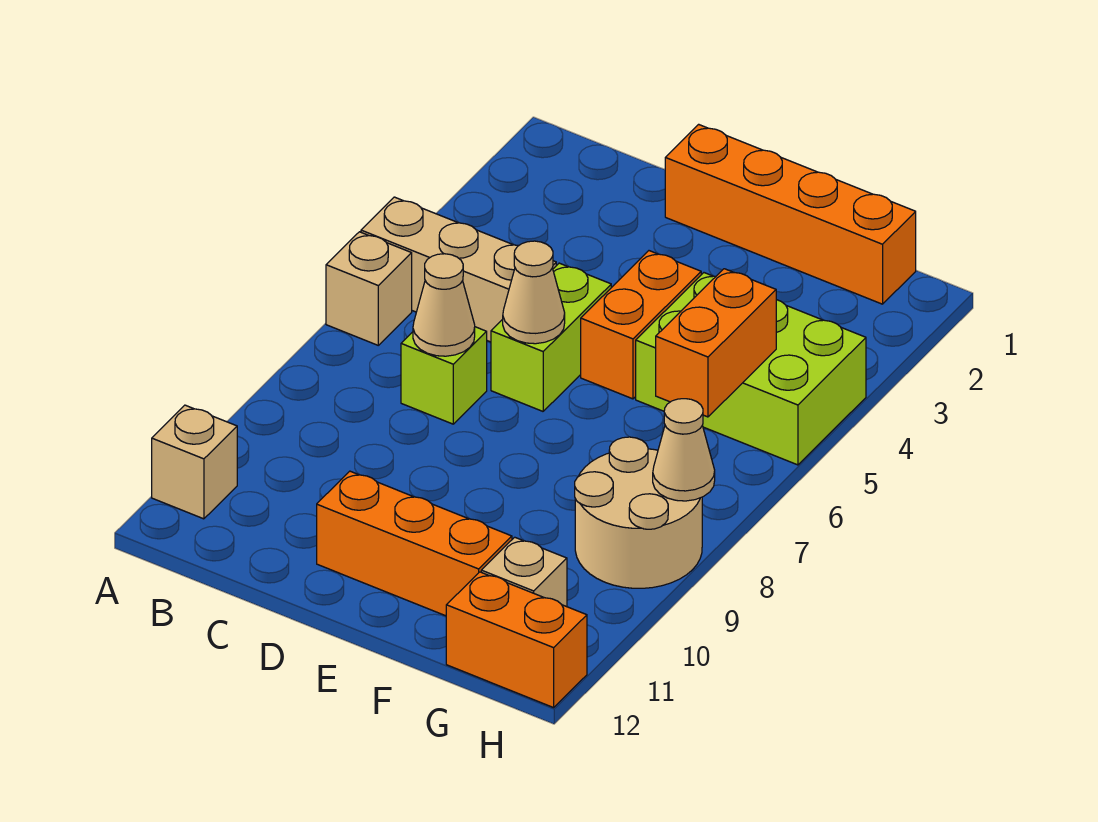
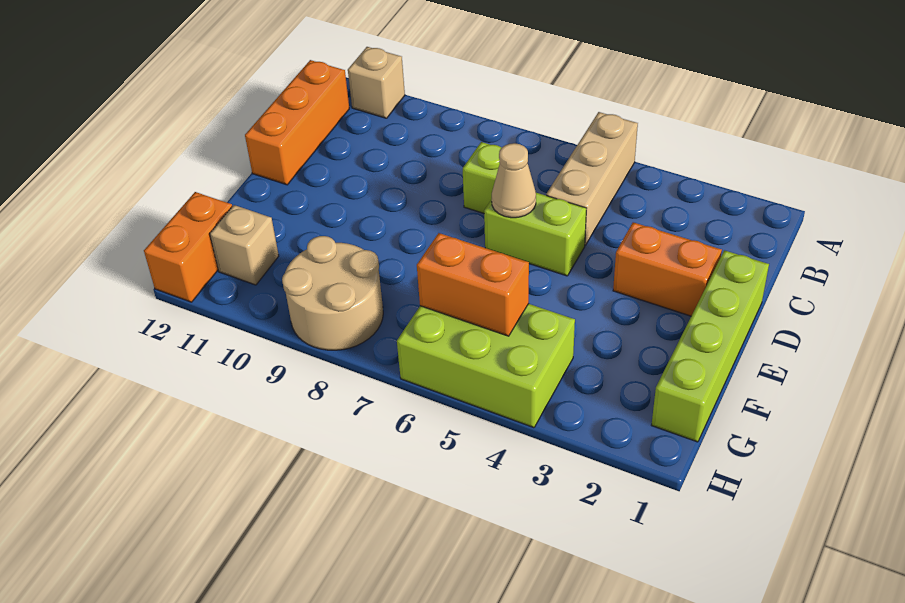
tan 1x1 brick [326,232,412,345] -> none
tan 1x1 cone [413,254,475,356] -> none
orange 1x4 brick [665,124,916,304] -> lime 1x4 brick [652,250,769,442]
orange 1x3 brick [317,471,512,616] -> orange 1x3 brick moved to [245,60,349,185]
orange 1x2 brick [581,251,701,399] -> orange 1x2 brick moved to [613,222,722,316]
lime 2x3 brick [636,273,866,465] -> lime 2x3 brick turned to [397,304,575,428]
tan 1x1 cone [653,399,715,501] -> none

